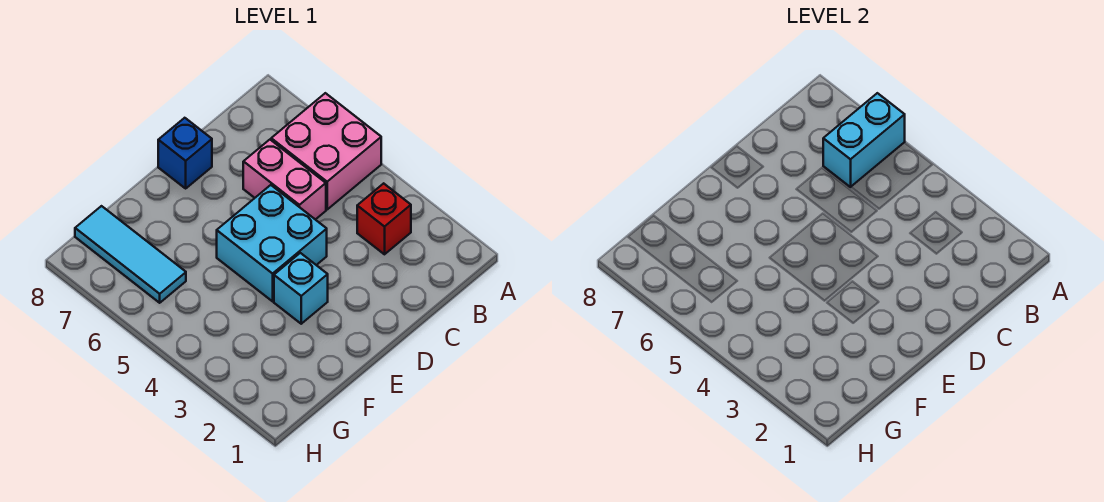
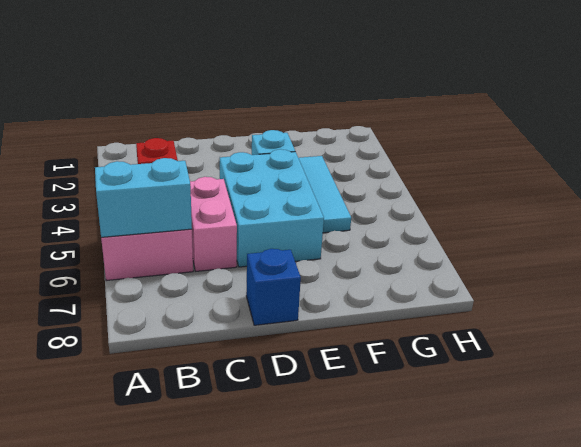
cyan 2x2 brick [217,185,327,301] -> cyan 2x3 brick [220,149,324,267]
cyan 1x3 tile [75,206,186,303] -> cyan 1x3 tile moved to [299,156,351,233]

